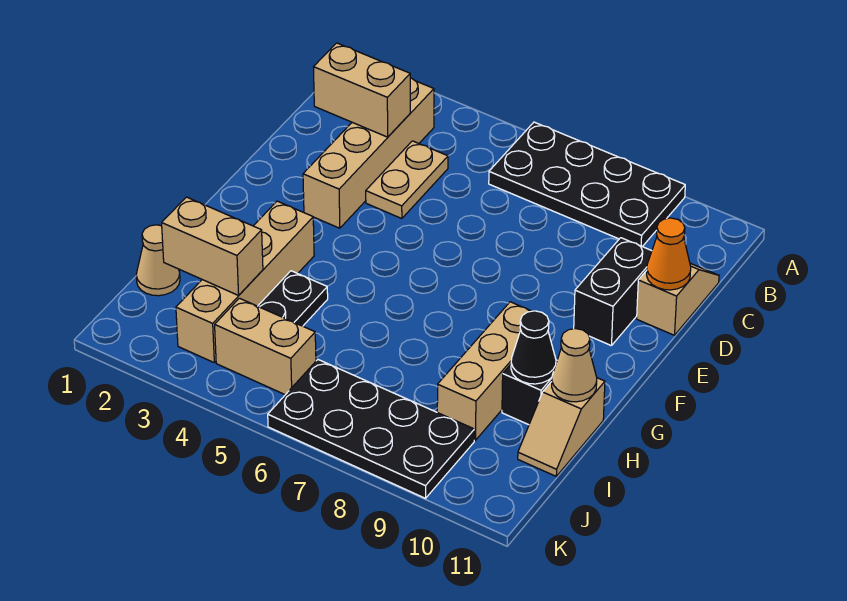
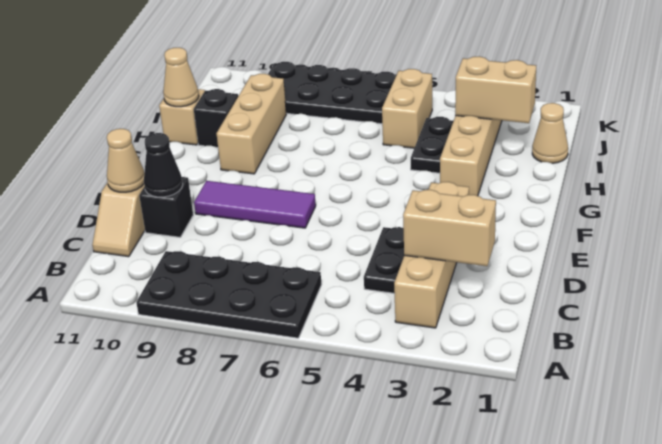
tan 1x2 plate [366,141,448,219] -> black 1x2 plate [364,227,404,293]
black 1x2 brick [574,238,652,346] -> black 1x1 brick [139,177,193,237]
orange 1x1 cone [647,218,691,290] -> tan 1x1 cone [107,129,144,192]
none -> purple 1x3 tile [194,181,316,228]
black 1x1 cone [511,311,556,384] -> black 1x1 cone moved to [144,133,183,197]
tan 1x2 brick [215,298,316,395] -> tan 1x2 brick turned to [382,69,432,148]

